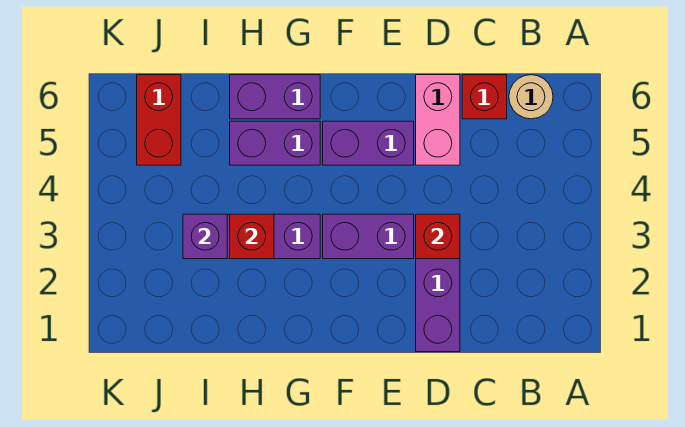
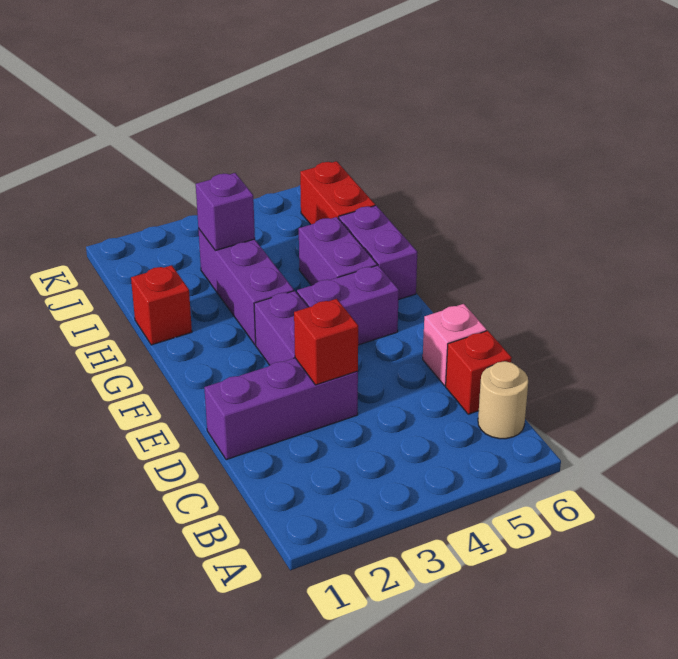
pink 1x2 brick [416,75,460,165] -> pink 1x1 brick [423,304,487,386]
purple 1x2 brick [323,121,414,165] -> purple 1x2 brick turned to [297,265,399,345]
red 1x1 brick [230,214,274,259] -> red 1x1 brick moved to [131,265,192,345]
red 1x2 brick [137,75,181,165] -> red 1x2 brick turned to [300,161,375,225]

